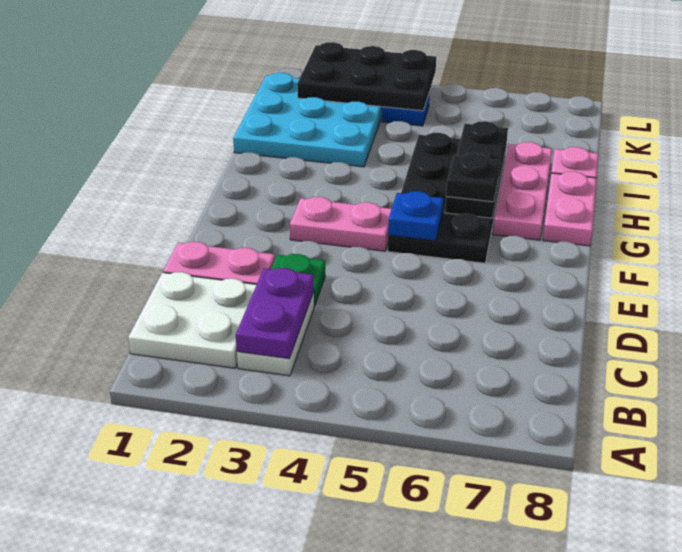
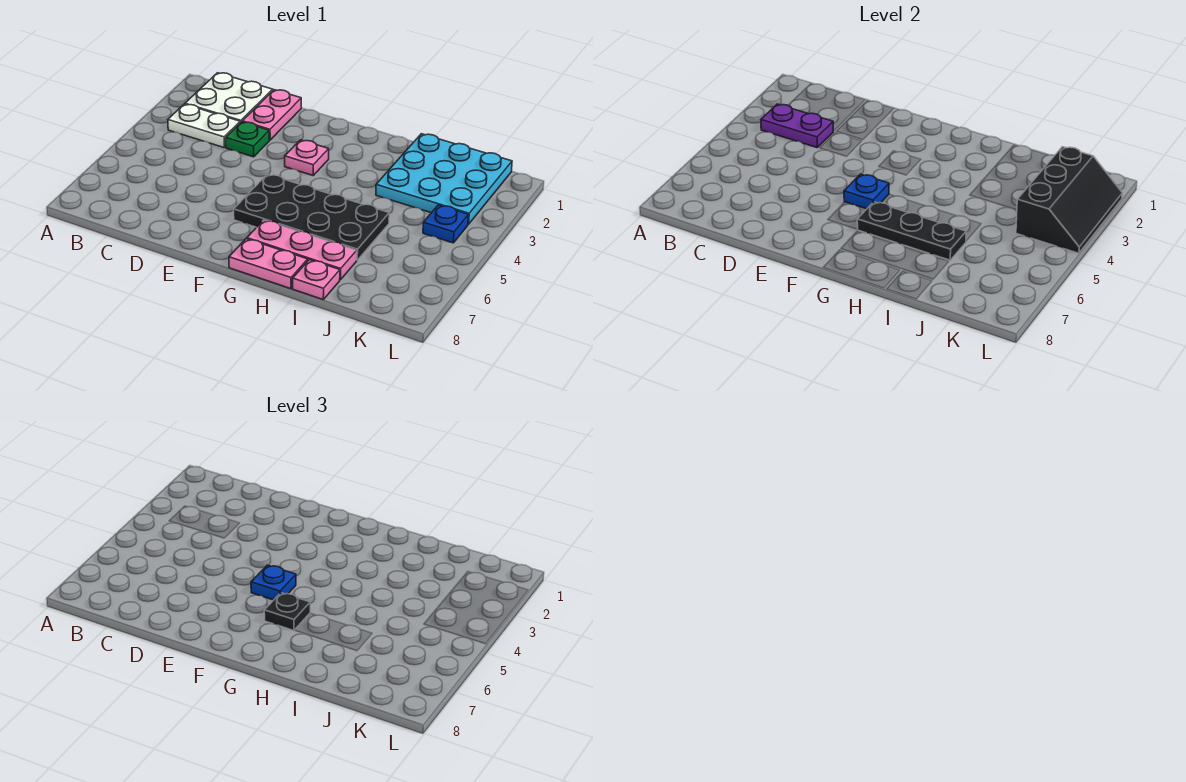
pink 1x2 plate [290,197,392,251] -> pink 1x1 plate [285,140,329,175]
none -> blue 1x1 plate [251,565,296,600]
black 2x3 plate [297,42,436,111] -> black 2x3 slope [1016,147,1122,253]

